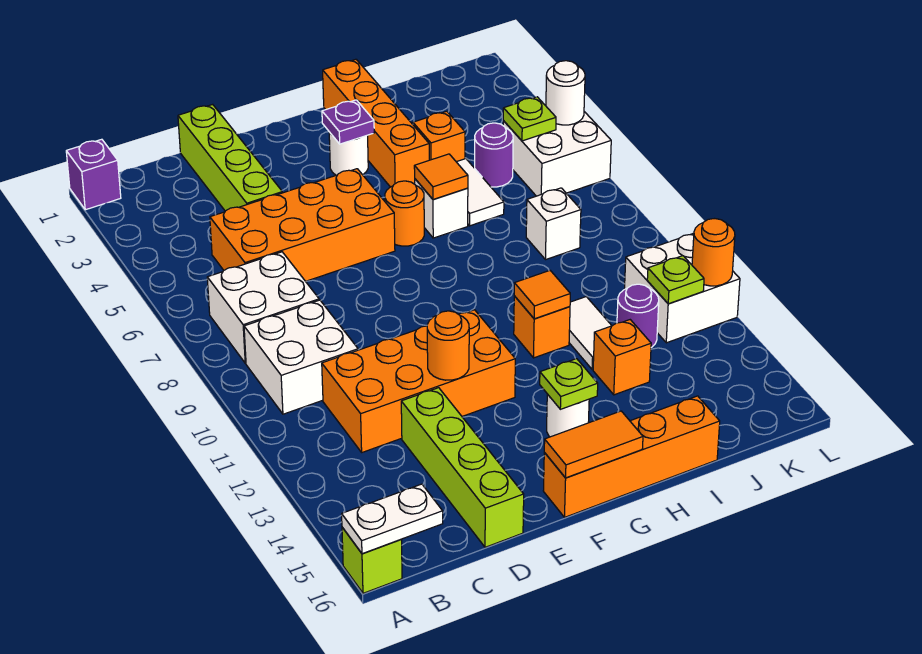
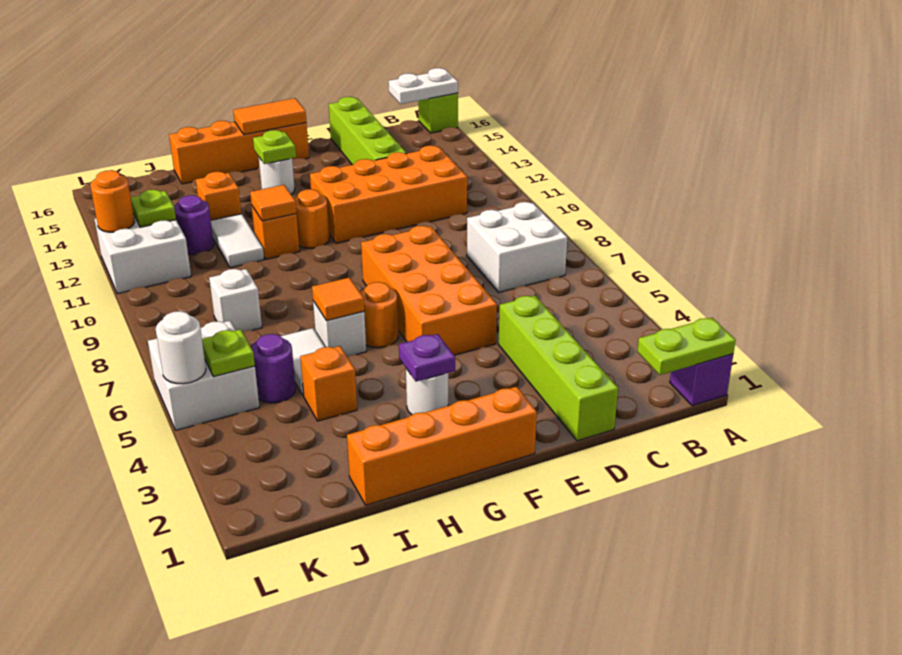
none -> lime 1x2 plate [637,318,736,375]
white 2x2 brick [244,300,358,414] -> none
orange 2x4 brick [210,169,395,281] -> orange 2x4 brick turned to [361,226,497,355]
orange 1x1 round brick [427,311,469,380] -> orange 1x1 round brick moved to [294,189,329,248]
orange 1x4 brick [323,59,429,187] -> orange 1x4 brick turned to [347,387,537,505]

